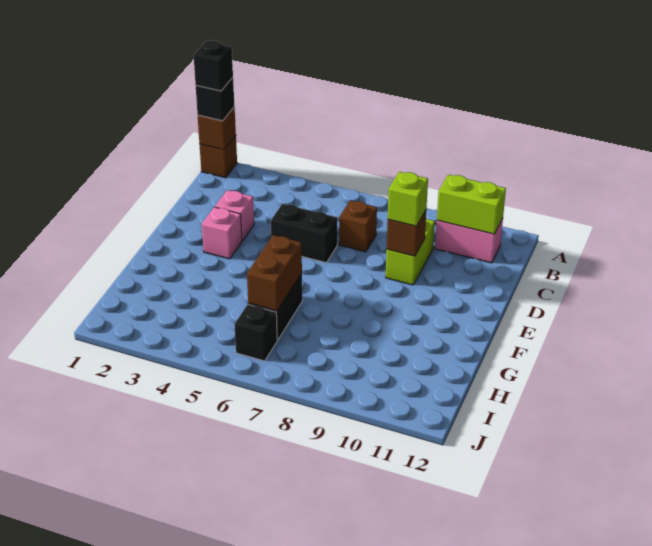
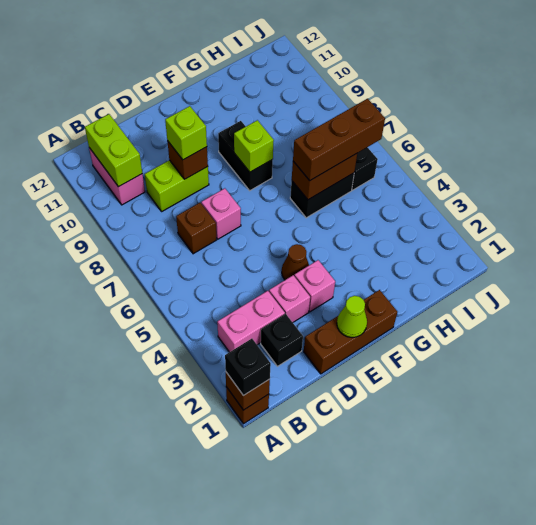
black 1x1 brick [194,40,233,91] -> black 1x1 brick moved to [261,314,303,366]
none -> pink 1x2 brick [217,291,285,352]
none -> brown 1x3 brick [304,290,397,374]
black 1x2 brick [271,204,337,263] -> black 1x2 brick moved to [218,121,273,191]
none -> pink 1x1 brick [201,188,241,239]
none -> lime 1x1 cone [337,296,367,337]
none -> brown 1x1 cone [282,244,309,280]
none -> lime 1x1 brick [234,120,274,172]
none -> brown 1x3 brick [293,99,385,181]

